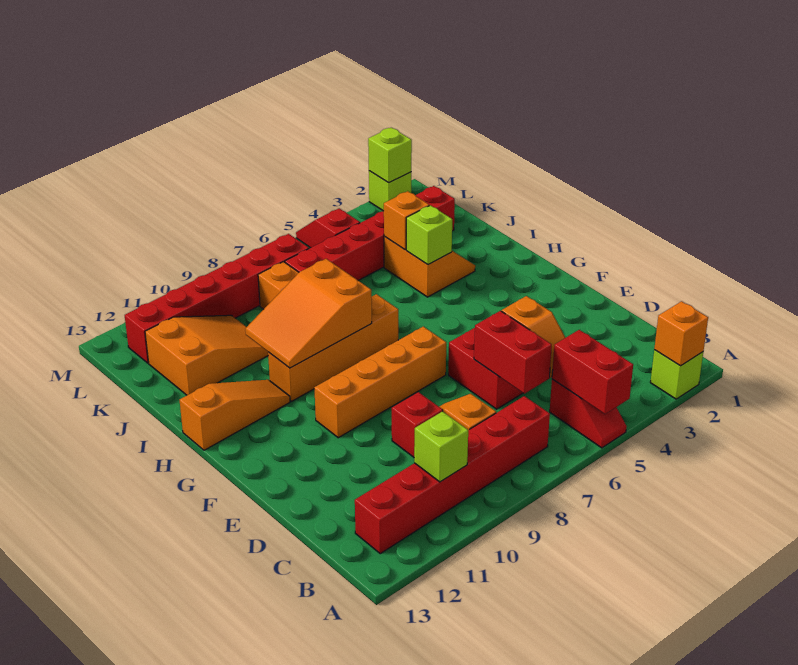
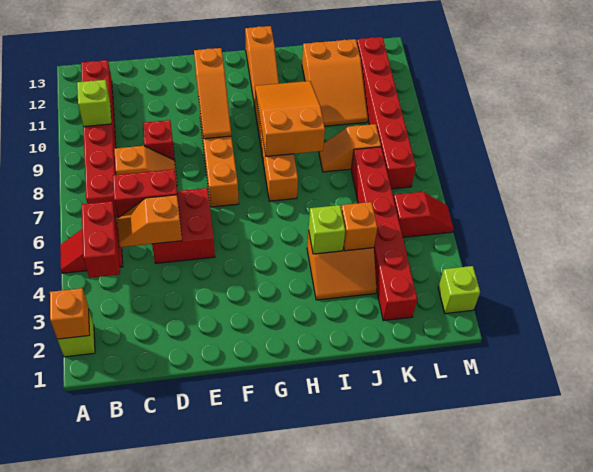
red 1x2 brick [552,330,633,414] -> red 1x2 brick turned to [82,201,120,278]
none -> orange 1x3 slope [194,48,231,139]
lime 1x1 brick [368,128,412,183] -> none

